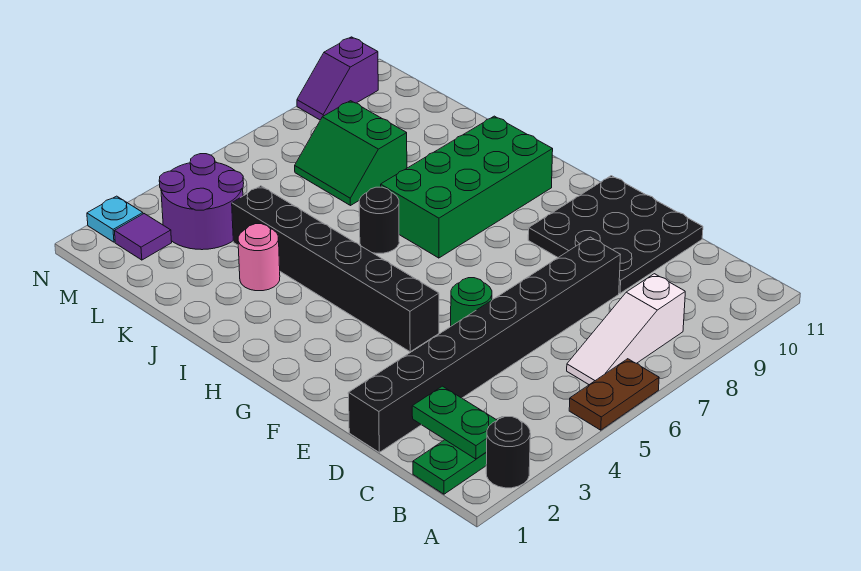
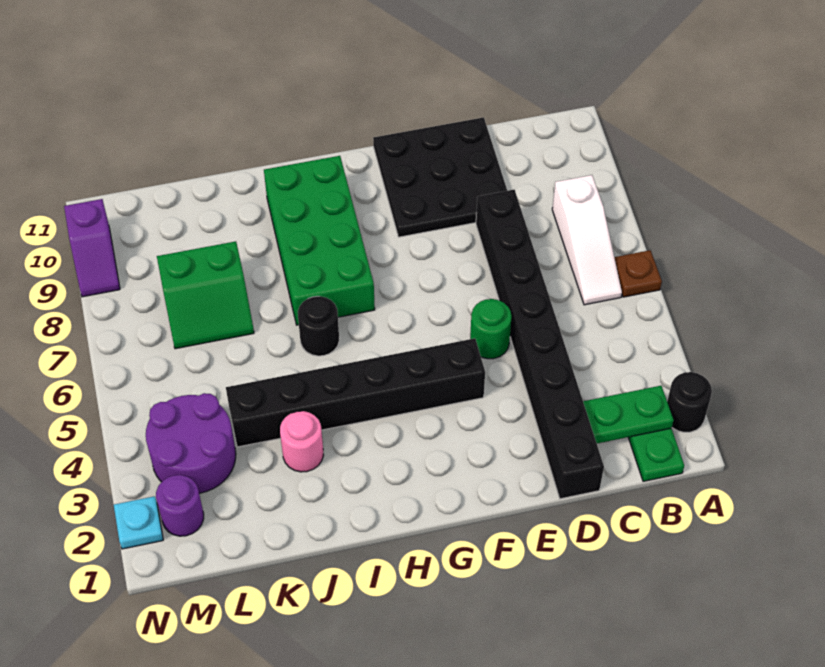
brown 1x2 plate [569,359,659,430] -> brown 1x1 plate [614,250,662,297]
purple 1x1 tile [115,214,172,260] -> purple 1x1 round brick [156,475,204,536]

